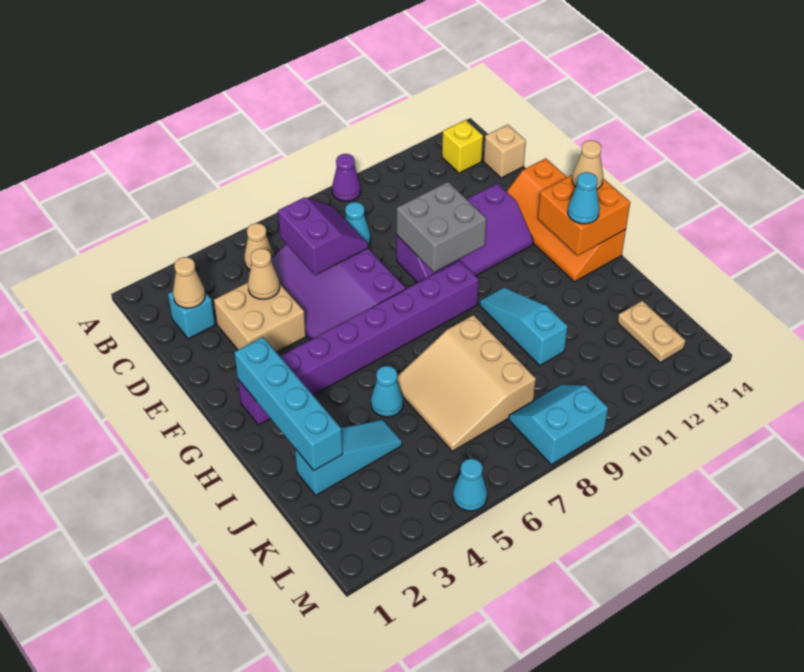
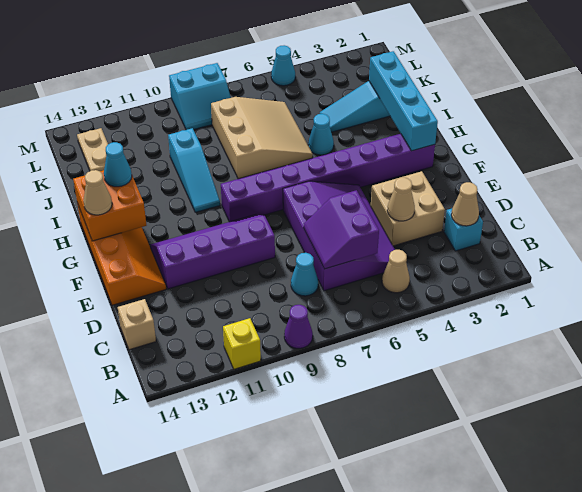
yellow 1x1 brick [442,120,483,173] -> yellow 1x1 brick moved to [223,318,261,369]
grey 2x2 brick [397,182,486,272] -> none

